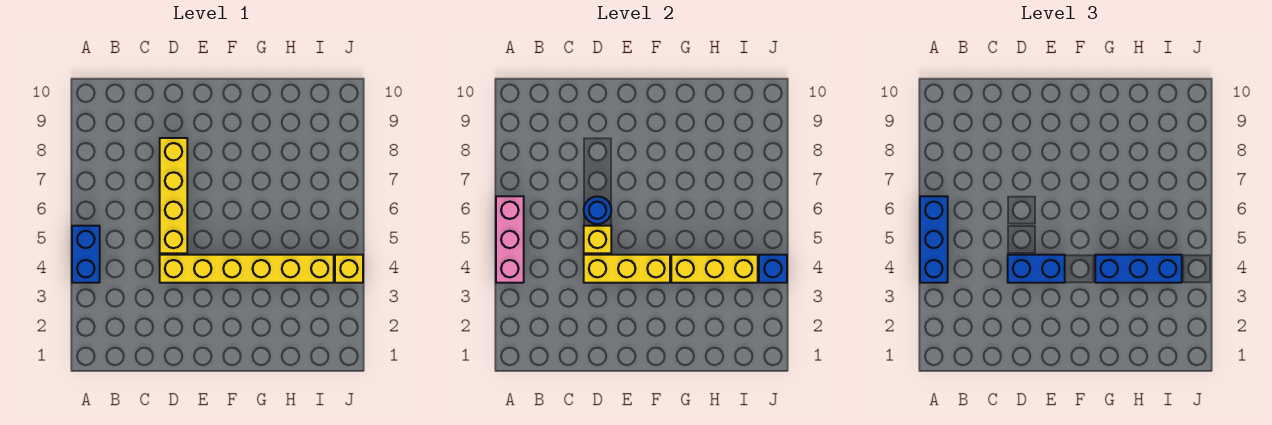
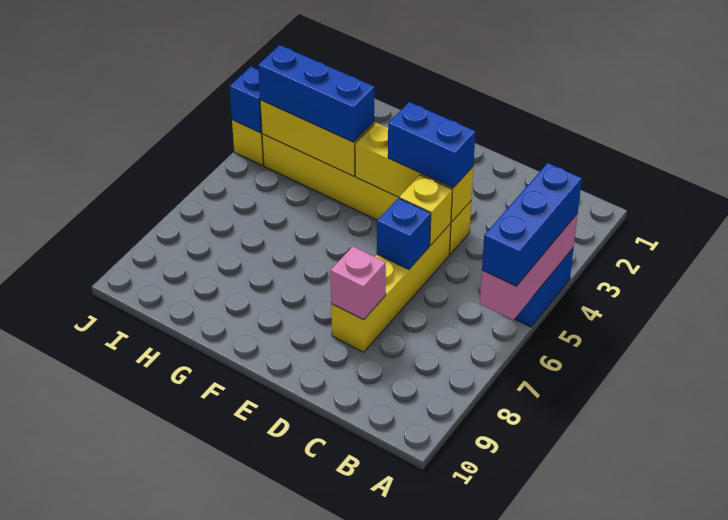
blue 1x1 round brick [584,196,611,224] -> blue 1x1 brick [377,198,431,270]
none -> pink 1x1 brick [330,246,386,320]

